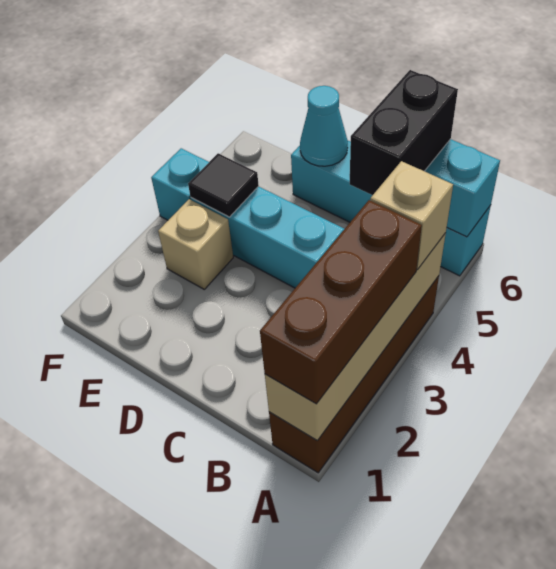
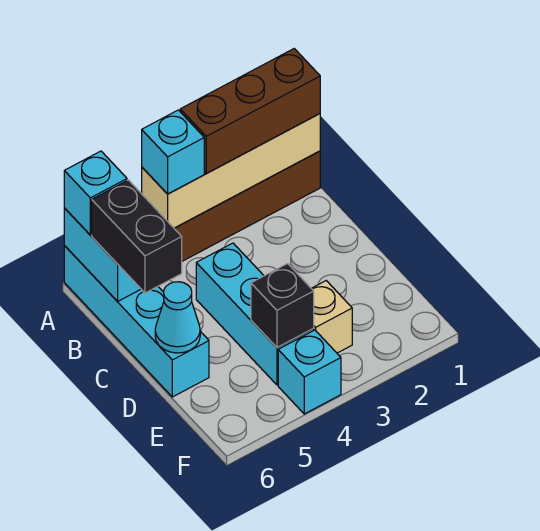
tan 1x1 brick [370,161,453,270] -> cyan 1x1 brick [142,110,204,194]
none -> cyan 1x1 brick [64,151,127,235]
black 1x2 brick [350,70,458,195] -> black 1x2 brick turned to [92,180,182,293]
black 1x1 tile [188,153,259,217] -> black 1x1 brick [251,264,314,348]

